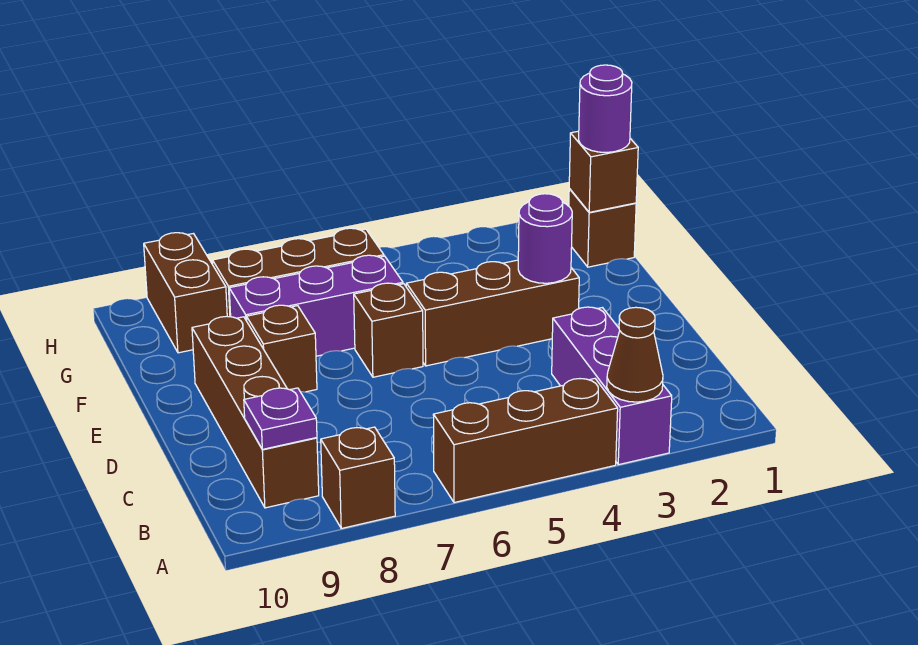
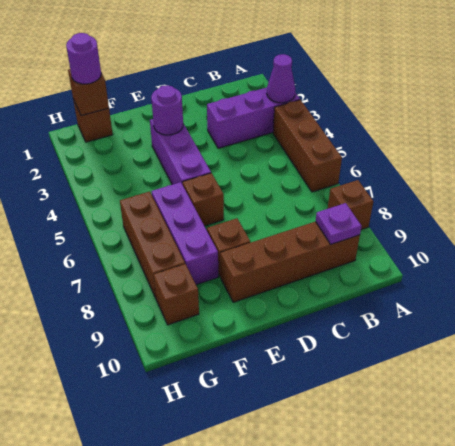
brown 1x1 cone [607,307,663,402] -> purple 1x1 cone [267,54,295,103]
brown 1x3 brick [406,260,579,366] -> purple 1x3 brick [150,119,211,185]
brown 1x2 brick [144,233,227,353] -> brown 1x1 brick [154,264,199,325]

